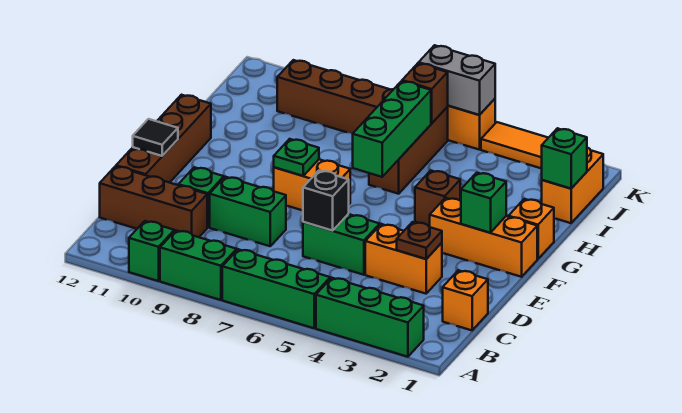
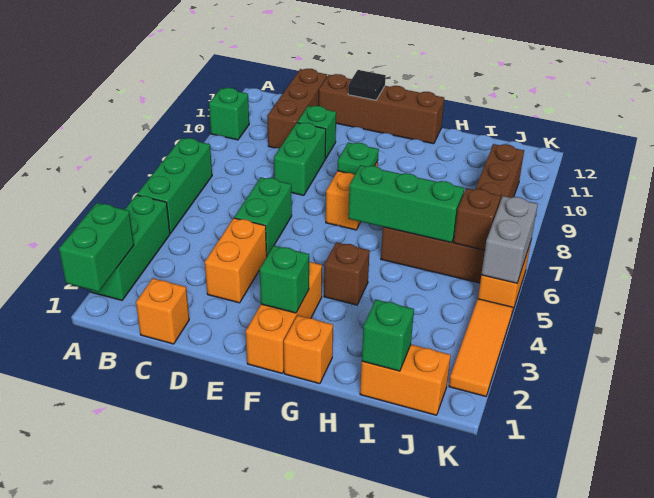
green 1x2 brick [160,231,237,300] -> green 1x2 brick moved to [59,203,134,292]
brown 1x1 plate [397,222,442,259] -> none
black 1x1 brick [303,171,349,231] -> none

